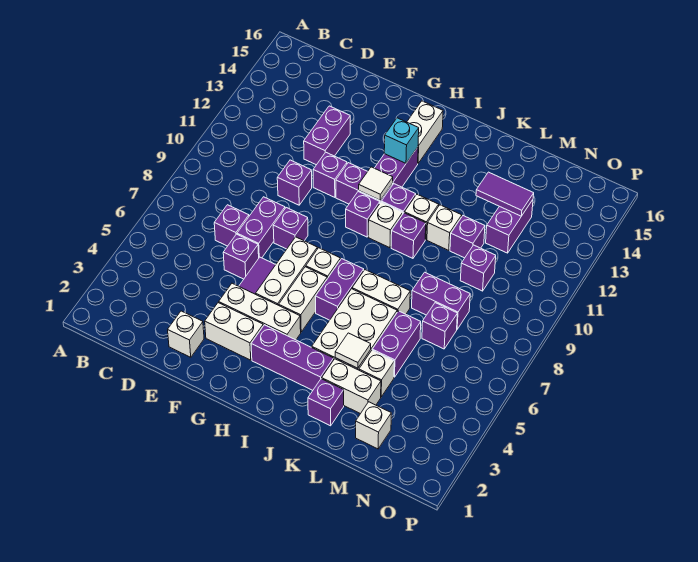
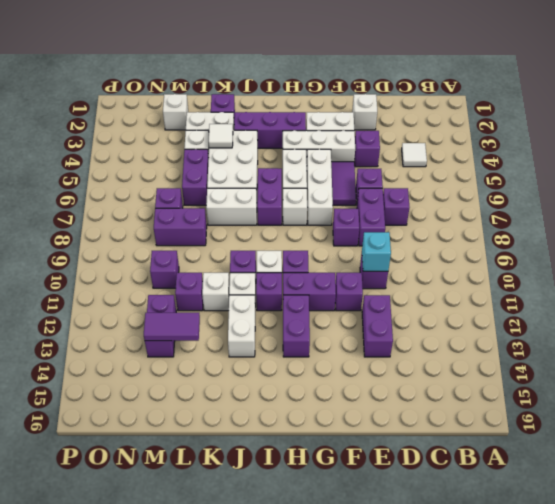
none -> purple 1x1 brick [354,130,380,167]
white 1x1 tile [359,167,393,200] -> white 1x1 tile moved to [402,143,427,167]
cyan 1x1 brick [384,118,419,163] -> cyan 1x1 brick moved to [362,232,391,271]
white 1x2 brick [407,101,443,163] -> white 1x2 brick moved to [228,295,255,357]

